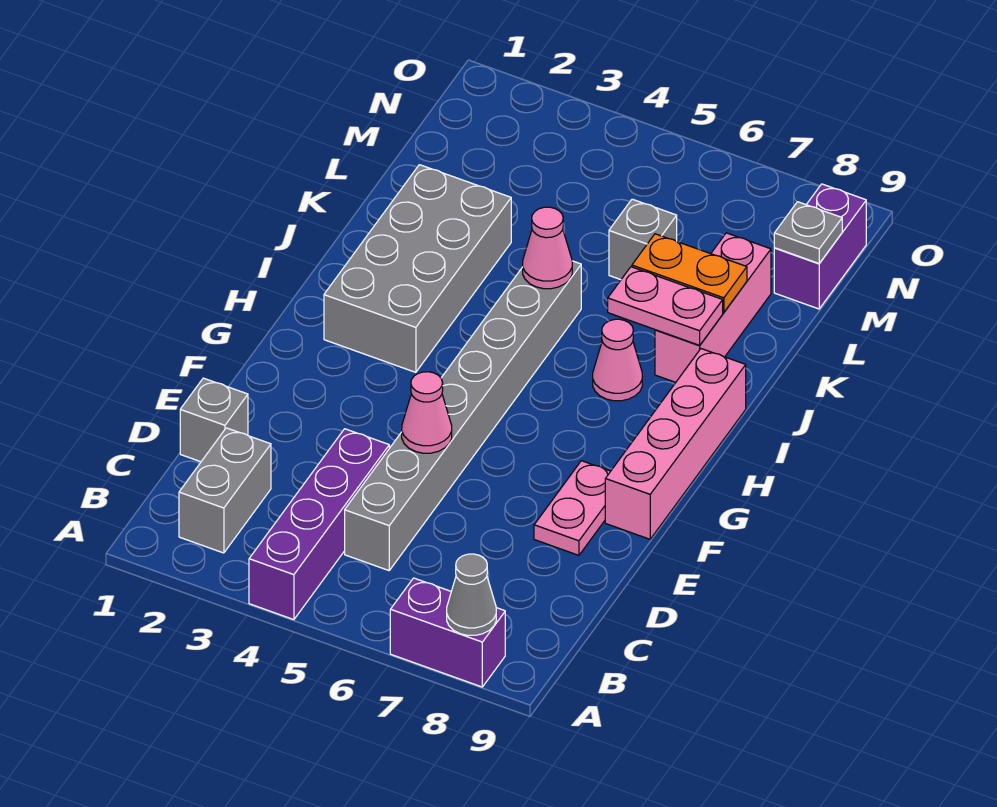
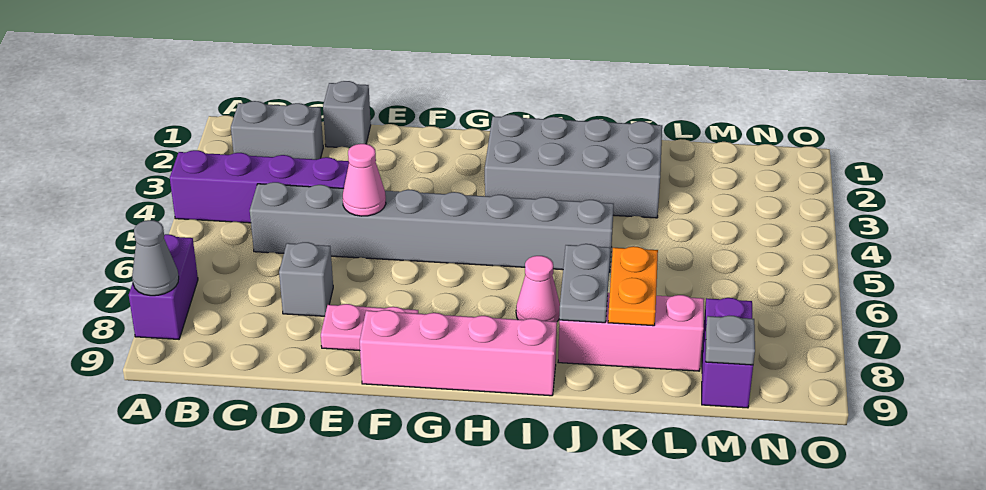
pink 1x1 cone [523,207,572,289] -> none
pink 1x2 plate [608,267,723,345] -> grey 1x2 plate [559,244,610,323]
grey 1x1 brick [609,199,677,280] -> grey 1x1 brick moved to [279,242,333,316]
purple 1x2 brick [774,184,866,309] -> purple 1x2 brick turned to [702,298,753,408]

